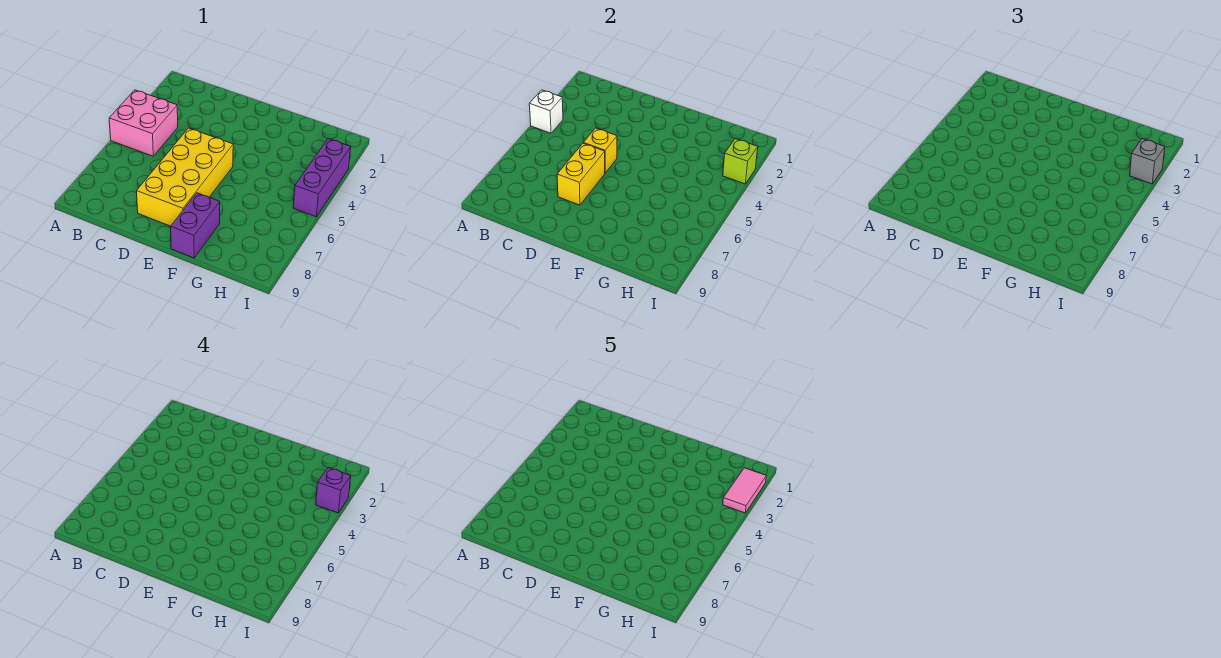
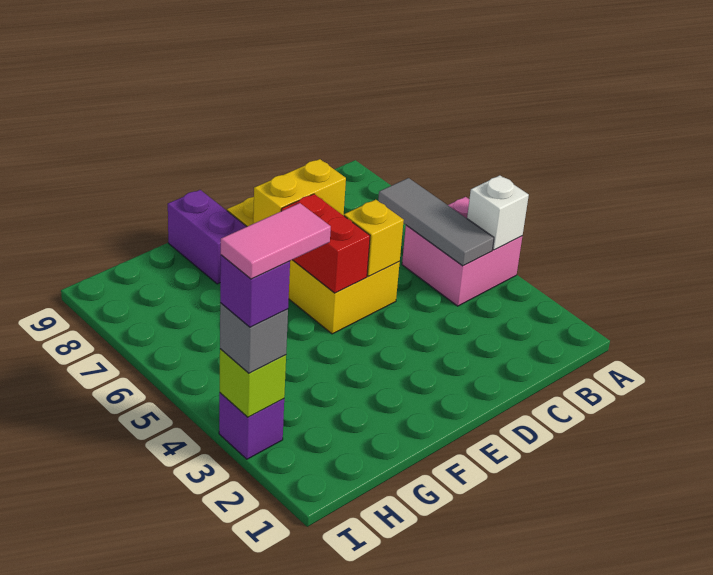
none -> grey 1x3 tile [378,178,494,266]
yellow 1x2 brick [557,143,605,205] -> yellow 1x2 brick turned to [253,159,346,224]
none -> red 1x2 brick [281,194,370,293]
pink 1x2 tile [723,468,766,513] -> pink 1x2 tile turned to [221,203,331,279]
purple 1x3 brick [293,139,351,217] -> purple 1x1 brick [219,393,284,459]

